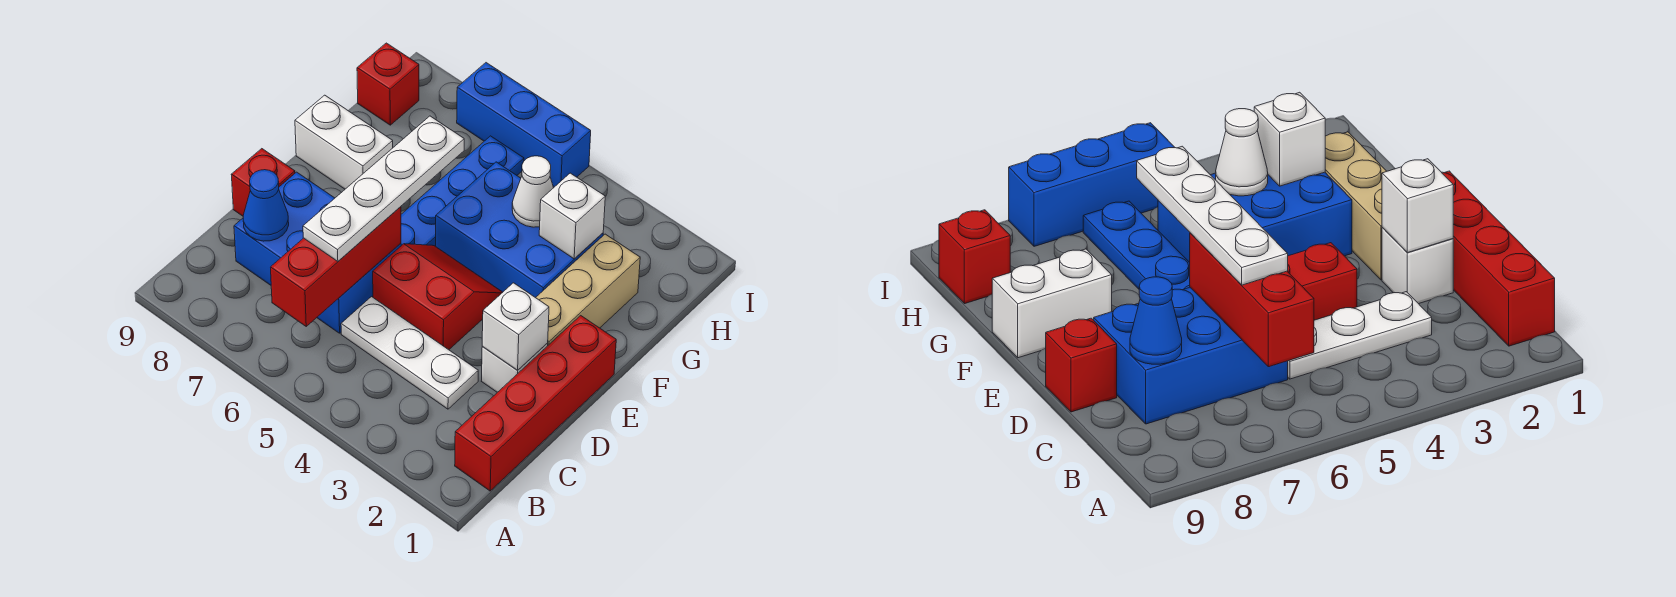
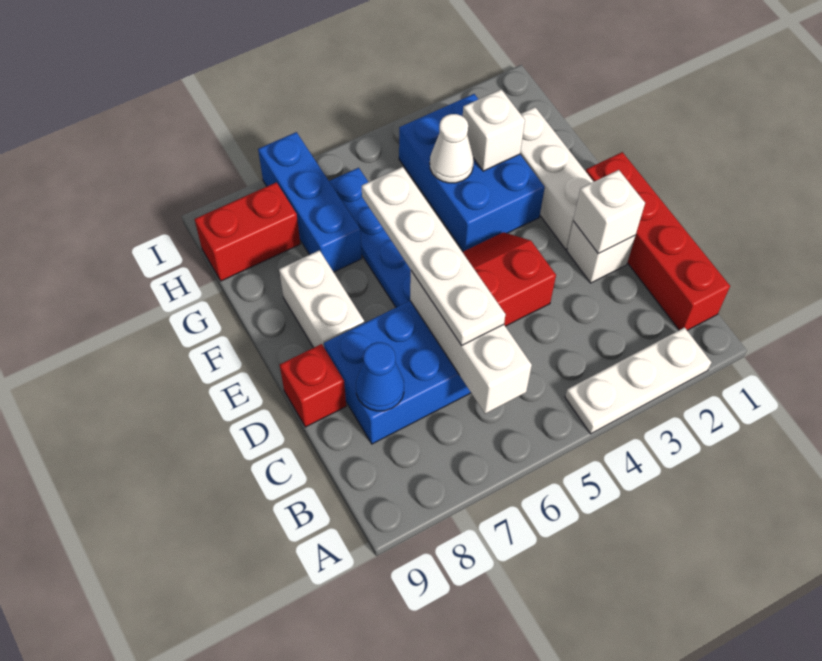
red 1x3 brick [271,207,401,326] -> white 1x3 brick [410,271,532,414]
white 1x3 plate [341,297,478,409] -> white 1x3 plate moved to [565,328,711,434]
tan 1x3 brick [536,234,640,345] -> white 1x3 brick [520,107,593,249]
blue 2x3 brick [436,162,603,298] -> blue 2x3 brick turned to [399,94,545,251]
white 1x2 brick [295,95,393,189] -> white 1x2 brick turned to [279,250,364,348]
red 1x1 brick [357,43,419,125] -> red 1x2 brick [195,182,300,281]
blue 1x3 brick [457,63,591,187] -> blue 1x3 brick turned to [258,132,362,272]

